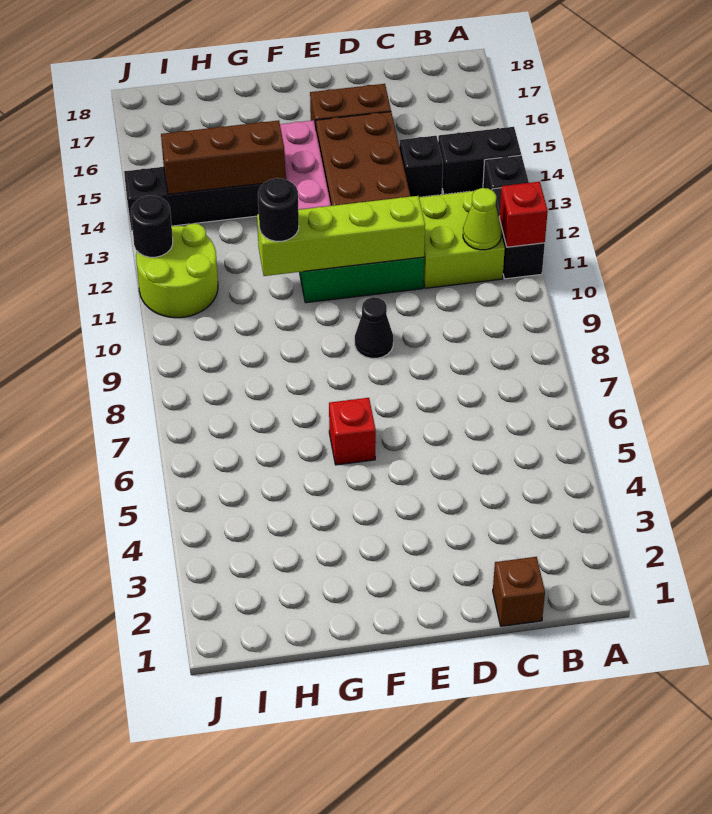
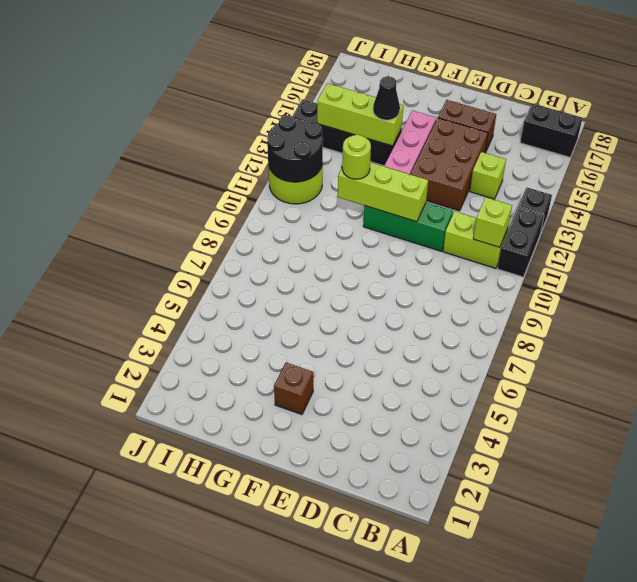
red 1x1 brick [499,182,548,247] -> none
black 1x2 brick [438,127,521,194] -> black 1x2 brick moved to [520,104,582,157]
lime 2x2 brick [419,191,505,288] -> lime 1x2 brick [443,211,508,268]
lime 1x1 cone [463,188,502,250] -> lime 1x1 brick [473,197,512,247]
brown 1x1 brick [493,557,545,626] -> brown 1x1 brick moved to [274,362,313,415]
black 1x1 brick [399,136,443,197] -> lime 1x1 brick [470,152,506,199]
lime 1x4 brick [257,196,425,276] -> lime 1x3 brick [338,162,428,222]
black 1x1 cone [355,297,393,358] -> black 1x1 cone moved to [373,76,400,120]
red 1x1 brick [329,398,376,465] -> none
black 1x1 round brick [258,178,299,241] -> lime 1x1 round brick [342,135,371,179]
brown 1x3 brick [161,120,285,194] -> lime 1x3 brick [317,83,403,146]
black 1x1 round brick [131,195,173,257] -> black 2x2 round brick [267,115,323,182]

